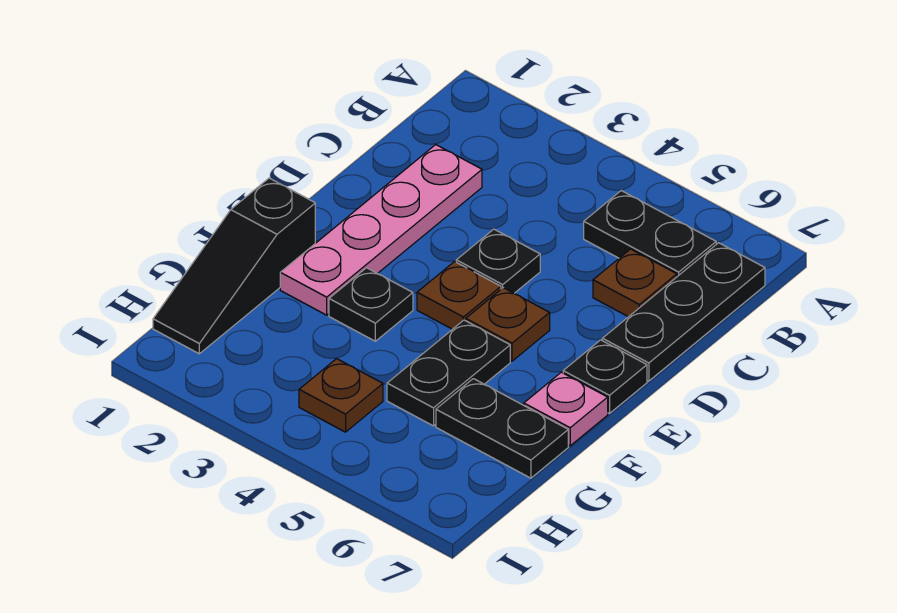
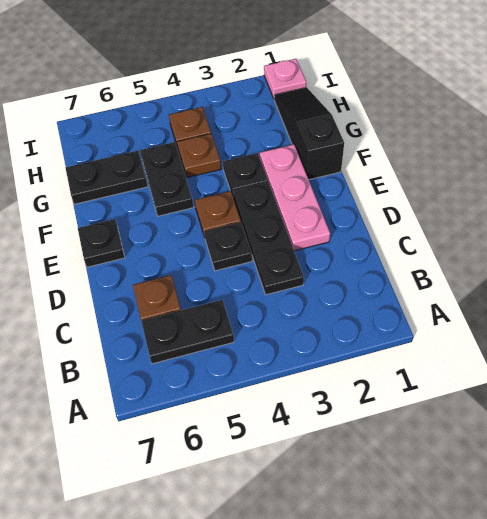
black 1x3 plate [602,243,765,381] -> black 1x3 plate moved to [233,182,304,295]
pink 1x4 plate [280,145,482,315] -> pink 1x3 plate [260,144,330,251]
brown 1x1 plate [466,288,550,361] -> brown 1x1 plate moved to [177,134,221,178]
pink 1x1 plate [524,372,608,446] -> pink 1x1 plate moved to [264,59,306,98]

